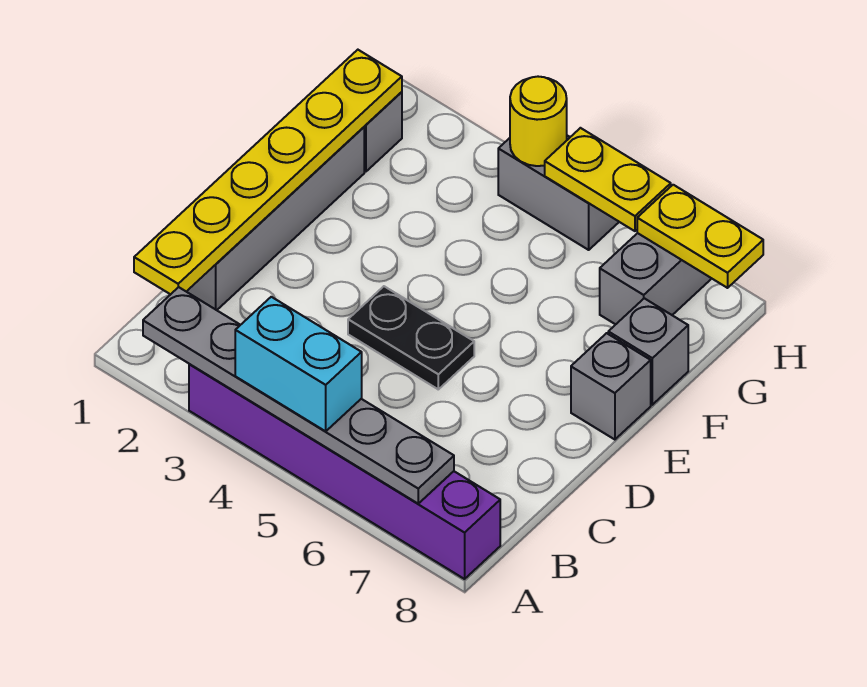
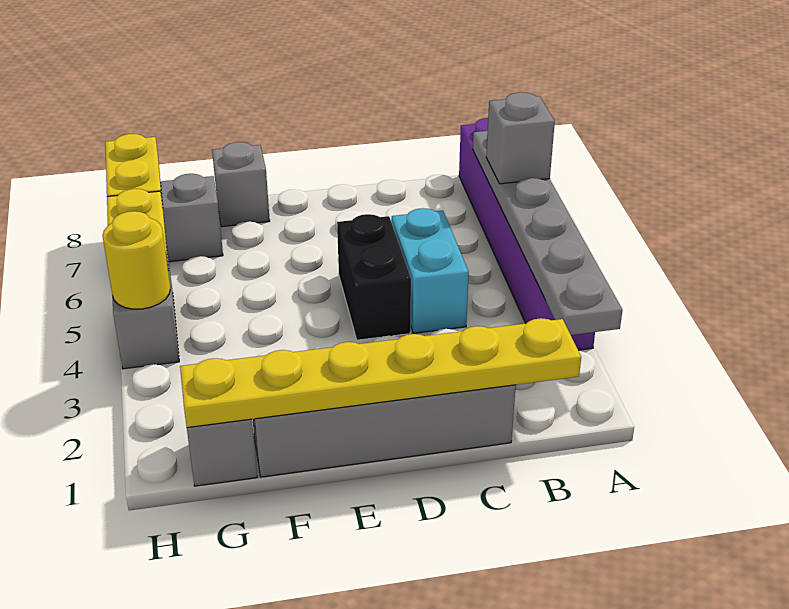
cyan 1x2 brick [235,297,362,431] -> cyan 1x2 brick moved to [392,208,469,333]
black 1x2 plate [348,286,474,389] -> black 1x2 brick [337,214,411,340]
grey 1x1 brick [571,333,651,440] -> grey 1x1 brick moved to [486,92,555,184]

